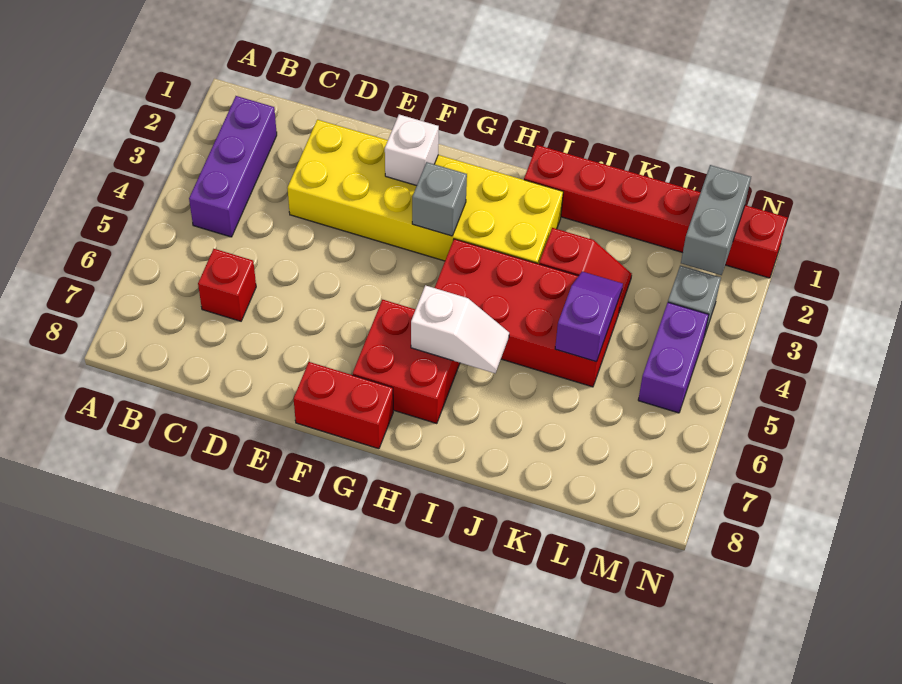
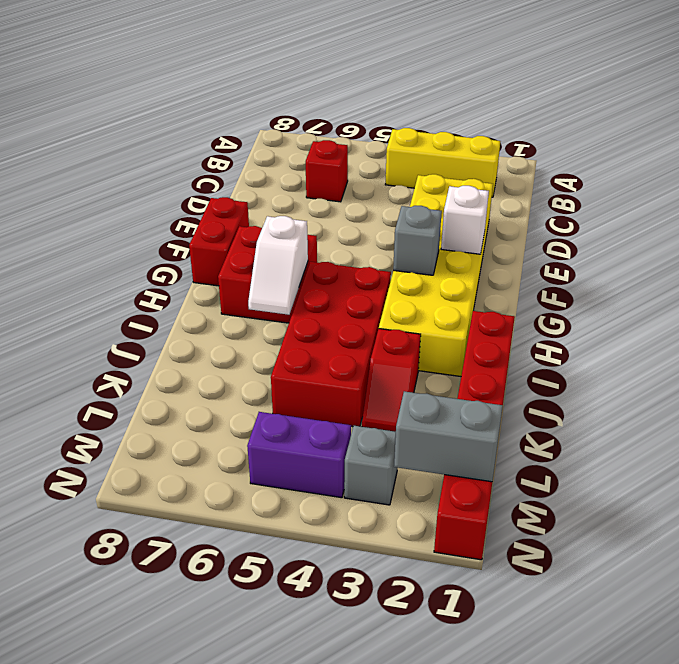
purple 1x3 brick [189,96,277,237] -> yellow 1x3 brick [385,128,500,197]
purple 1x2 slope [555,272,623,362] -> none

